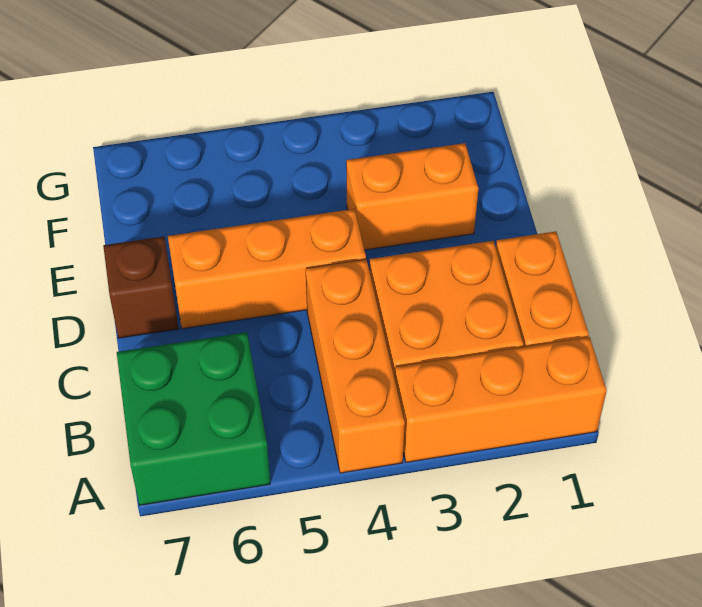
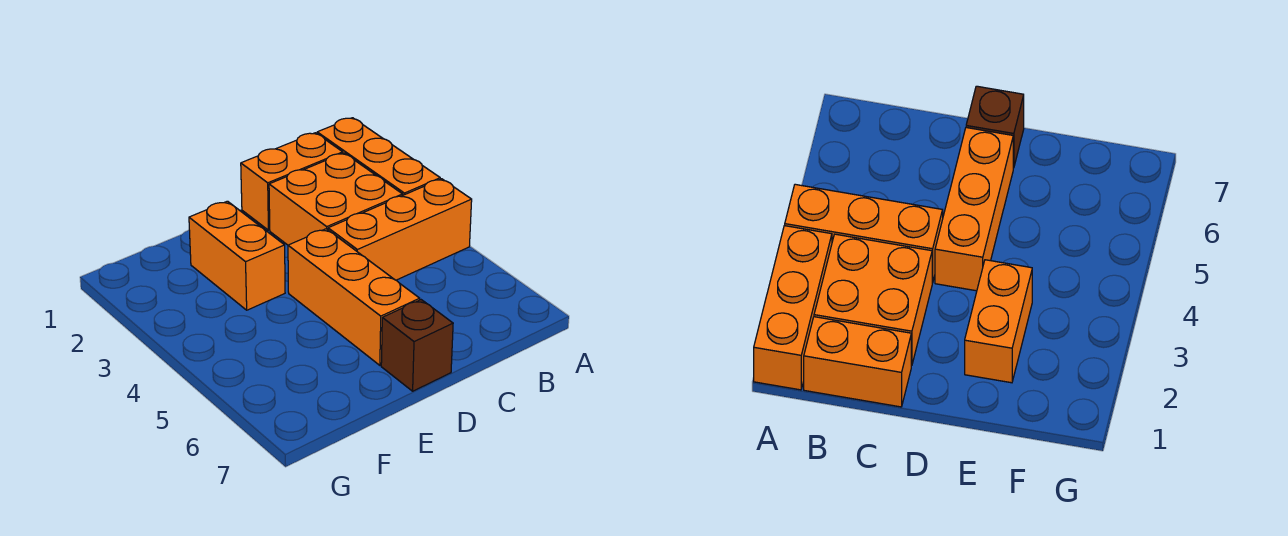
green 2x2 brick [117,332,270,505] -> none

